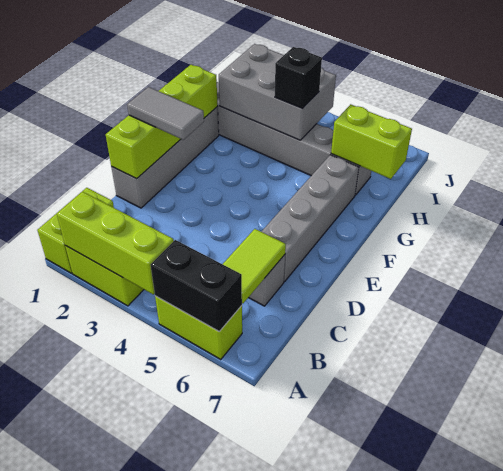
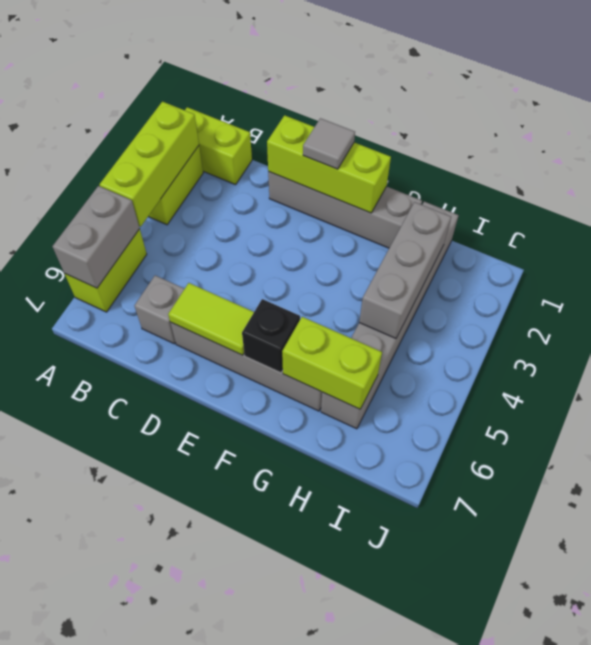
black 1x2 brick [151,240,242,332] -> grey 1x2 brick [53,186,140,288]
lime 1x2 tile [223,229,286,304] -> lime 1x2 tile moved to [168,283,254,355]
lime 1x4 brick [106,65,218,179] -> lime 1x3 brick [267,115,391,213]
grey 1x2 tile [127,87,204,140] -> grey 1x1 tile [303,118,355,169]
grey 2x3 brick [219,44,336,140] -> grey 1x3 brick [359,202,451,338]
black 1x1 brick [275,47,322,108] -> black 1x1 brick moved to [242,299,300,373]
lime 1x2 brick [331,104,412,179] -> lime 1x2 brick turned to [282,317,382,409]

